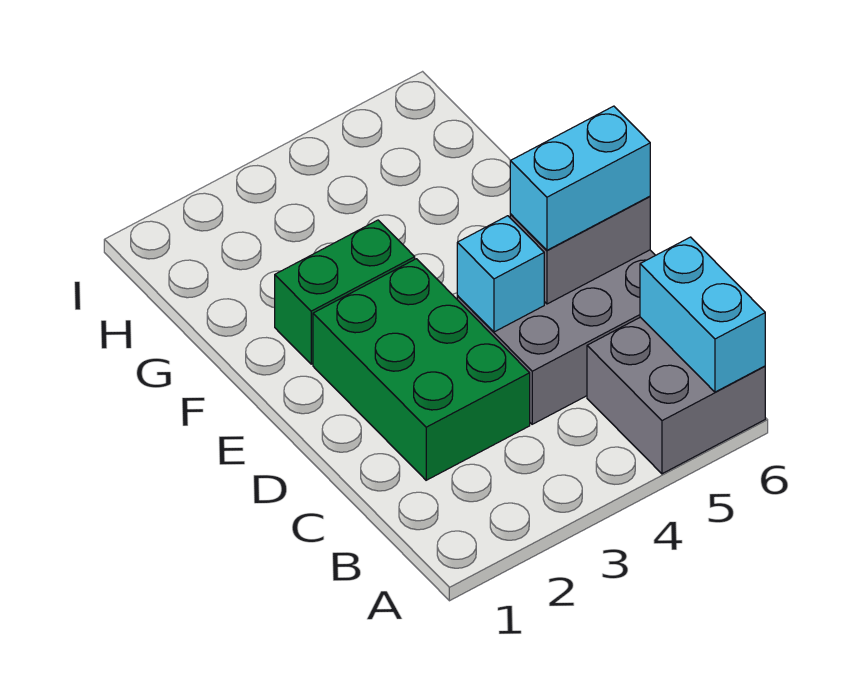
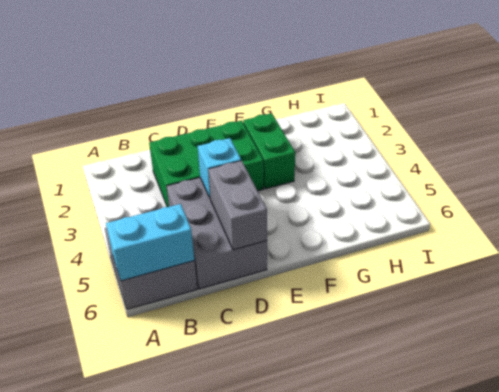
cyan 1x2 brick [510,106,650,250] -> none

